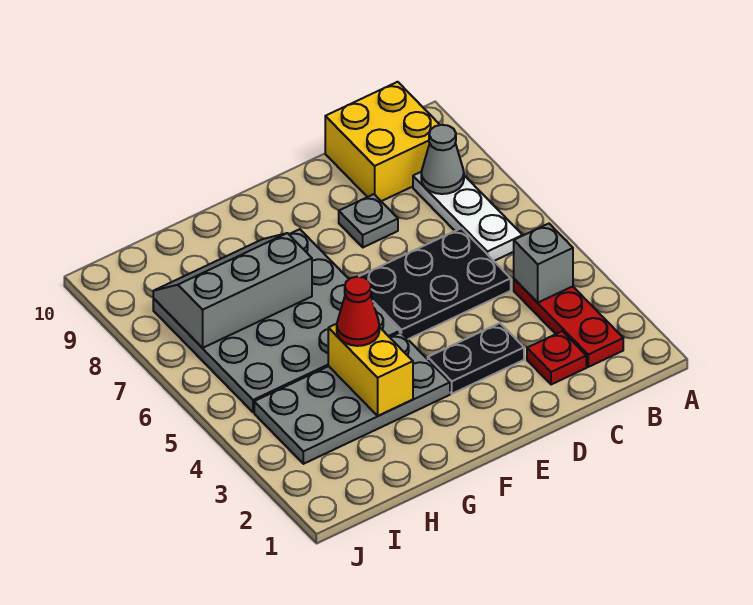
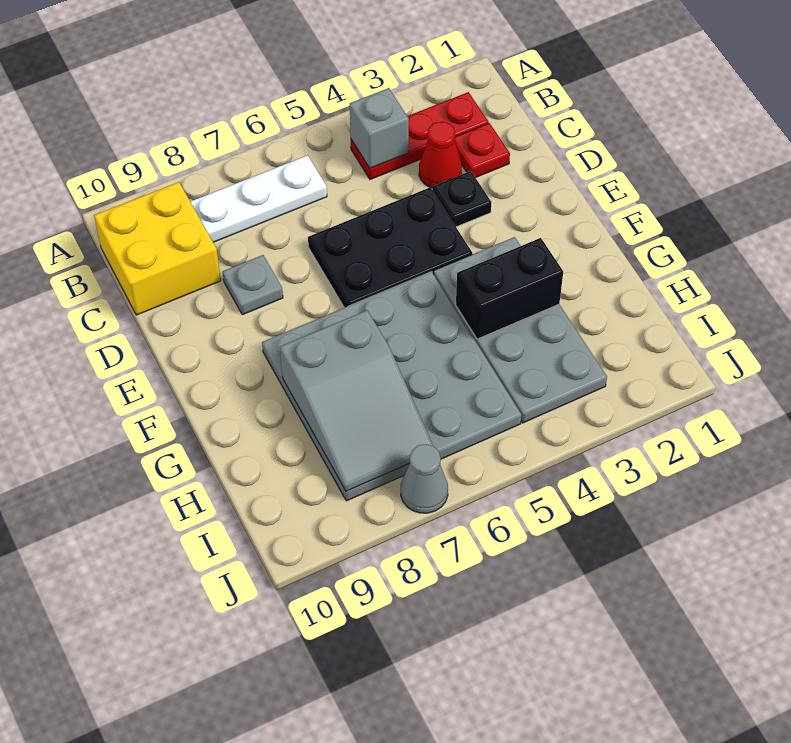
grey 1x1 cone [421,125,464,194] -> grey 1x1 cone moved to [401,444,448,513]
black 2x3 plate [359,228,511,339] -> black 2x3 plate turned to [308,187,472,308]
black 1x2 plate [428,323,524,394] -> black 1x1 plate [432,171,492,227]
yellow 1x2 brick [328,324,413,416] -> black 1x2 brick [456,238,563,339]
red 1x1 cone [337,277,379,346] -> red 1x1 cone moved to [419,122,462,188]
grey 2x3 slope [153,233,312,348] -> grey 2x3 slope turned to [280,310,433,491]

